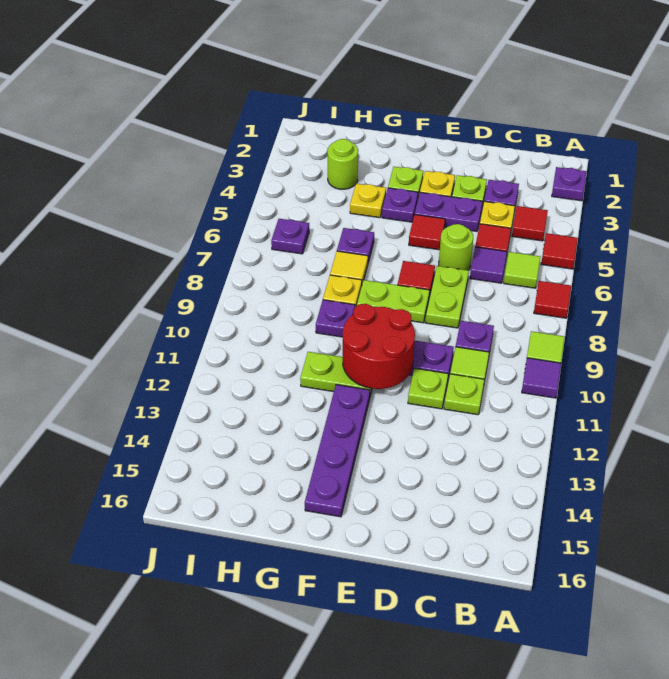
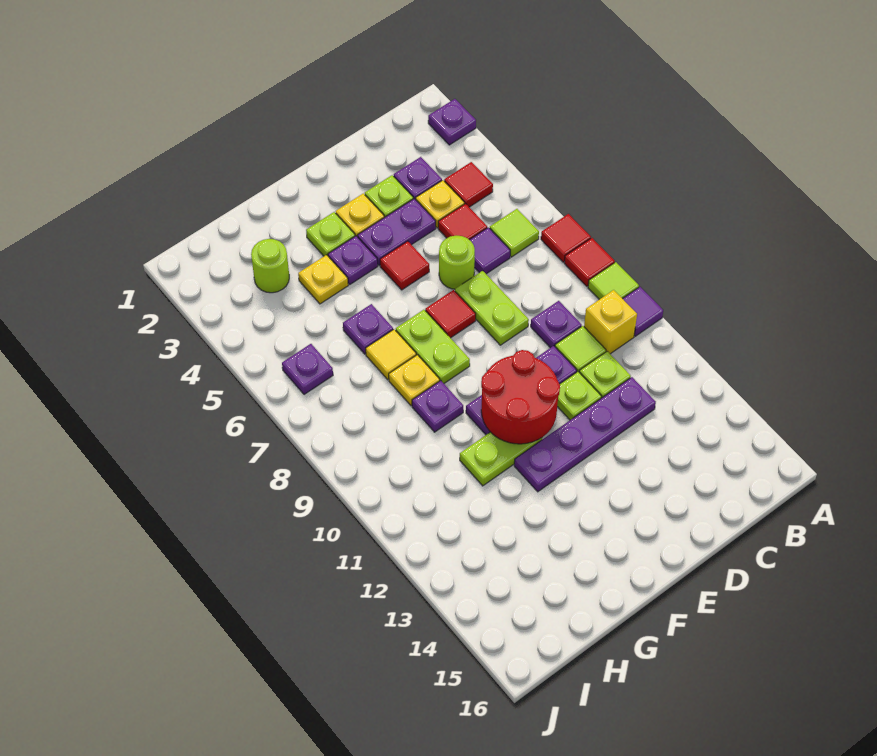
red 1x1 tile [541,233,578,269] -> red 1x1 tile moved to [564,238,615,286]
none -> yellow 1x1 brick [584,290,637,354]
lime 1x2 plate [357,280,430,323] -> lime 1x2 plate turned to [396,310,470,383]
purple 1x4 plate [305,385,370,517] -> purple 1x4 plate turned to [514,377,656,492]

